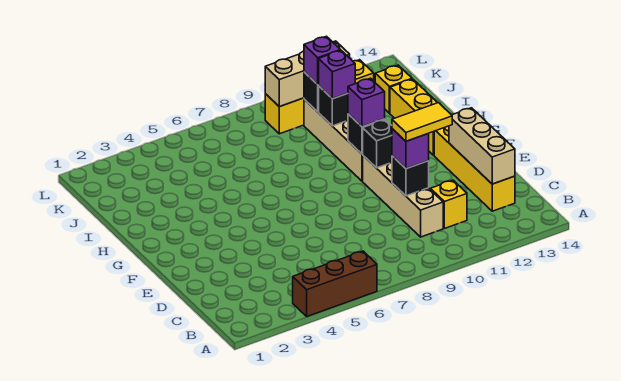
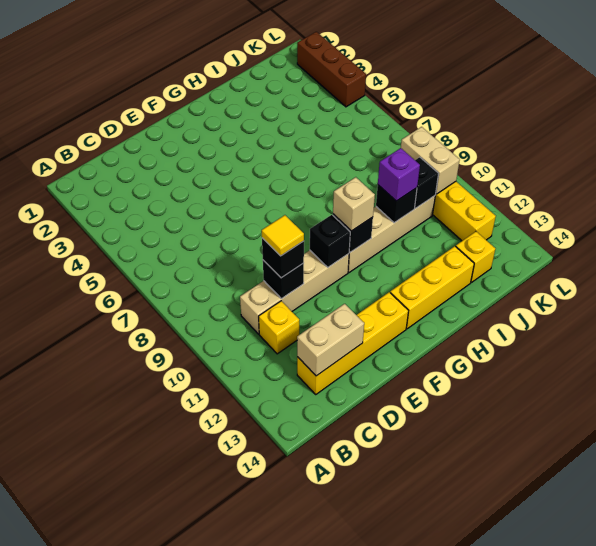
brown 1x3 brick [293,251,377,316] -> brown 1x3 brick moved to [297,32,366,107]
tan 1x3 brick [449,108,515,184] -> tan 1x2 brick [297,304,364,376]
purple 1x1 brick [392,129,429,169] -> black 1x1 brick [262,238,304,278]
yellow 1x2 tile [392,103,452,141] -> yellow 1x1 tile [262,215,304,256]
purple 1x1 brick [348,78,385,127] -> tan 1x1 brick [333,177,375,231]
purple 1x1 brick [304,36,341,85] -> none
tan 1x3 brick [265,41,350,107] -> tan 1x2 brick [401,127,460,194]

